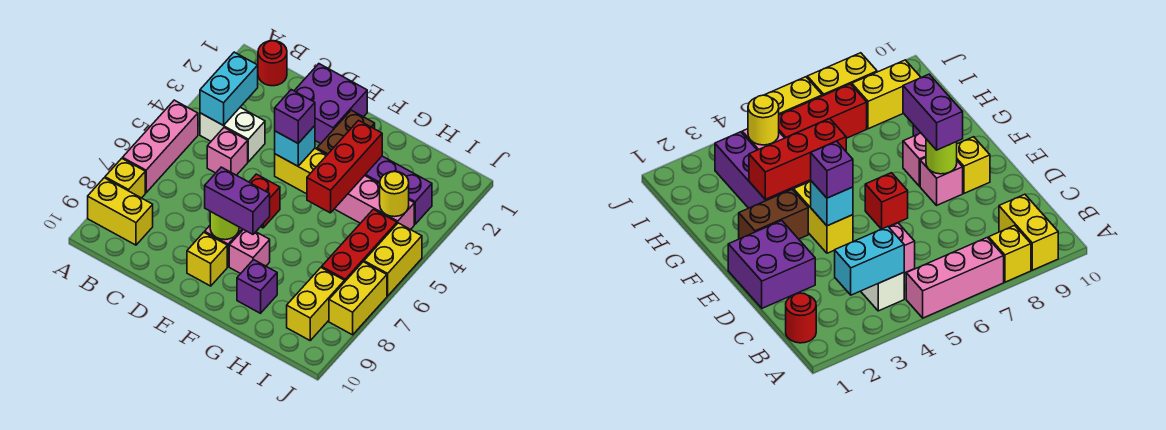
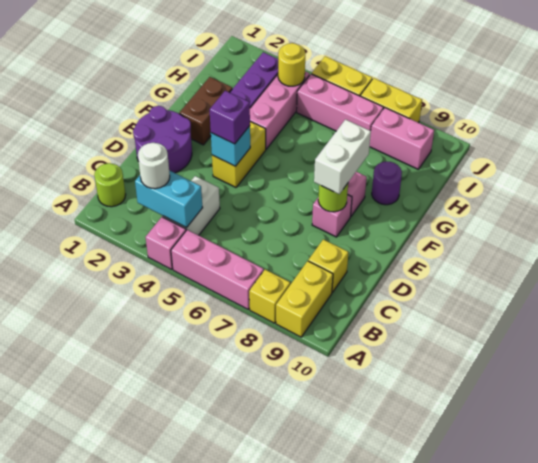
red 1x1 round brick [258,41,287,86] -> lime 1x1 round brick [94,163,126,207]
none -> white 1x1 round brick [138,143,170,189]
pink 1x1 brick [207,128,248,175] -> pink 1x1 brick moved to [146,217,186,269]
purple 2x2 brick [294,64,367,144] -> purple 2x2 round brick [133,106,192,173]
red 1x1 brick [249,174,280,228] -> none
purple 1x2 brick [205,167,270,234] -> white 1x2 brick [314,120,371,194]
yellow 1x1 brick [187,232,227,286] -> yellow 1x1 brick moved to [308,239,349,293]
brown 1x2 brick [317,110,375,155] -> brown 1x2 brick turned to [179,77,232,145]
red 1x3 brick [307,120,382,213] -> none
purple 1x1 brick [237,260,277,313] -> purple 1x1 round brick [372,161,402,205]
red 1x3 brick [322,209,397,282] -> pink 1x3 brick [297,74,384,131]
yellow 1x2 brick [287,268,344,340] -> pink 1x2 brick [370,108,434,169]

